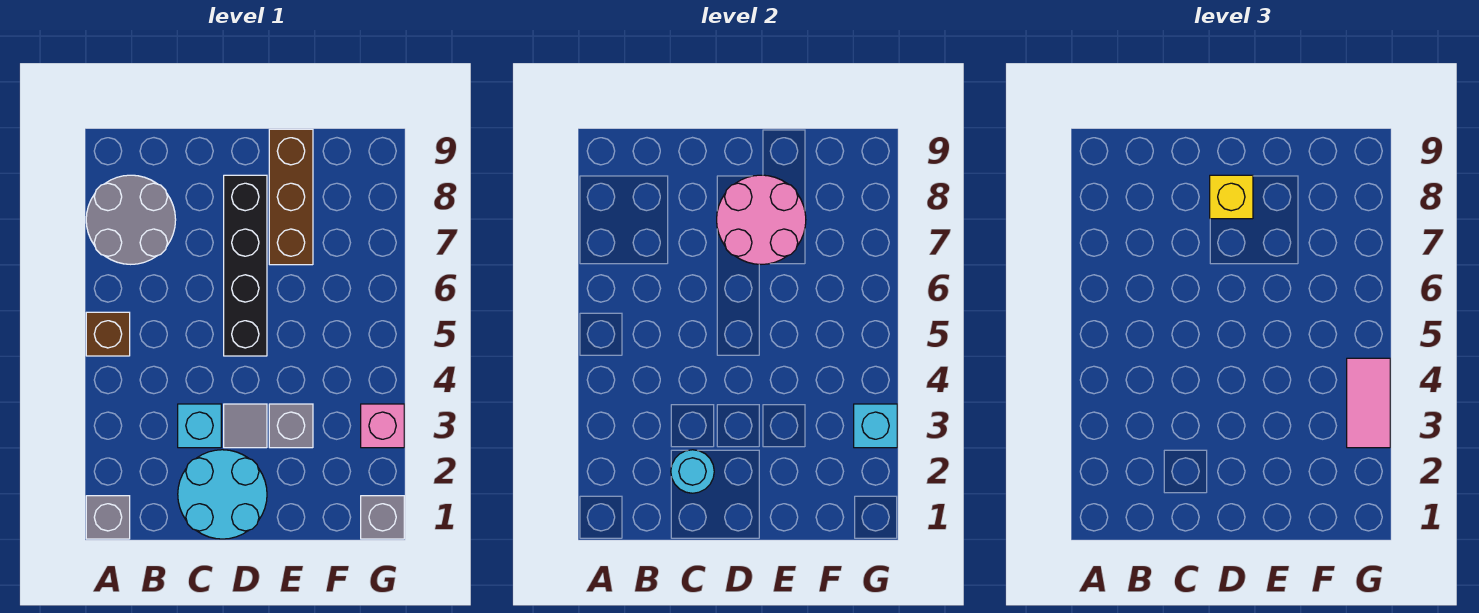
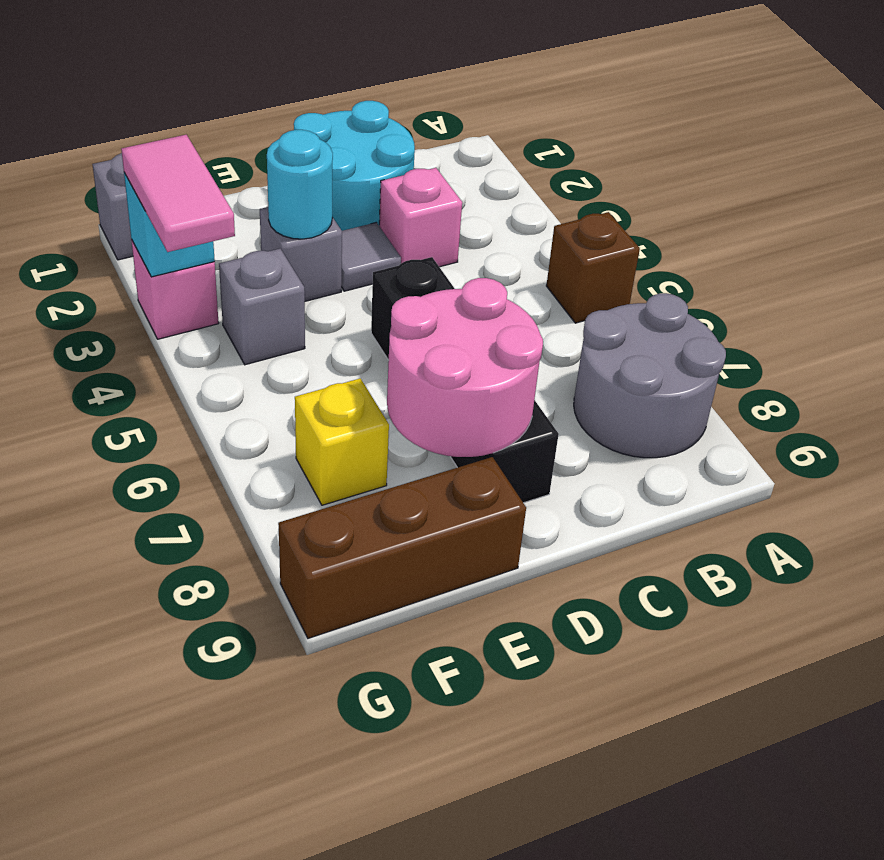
grey 1x1 brick [86,496,130,539] -> grey 1x1 brick moved to [219,249,305,365]
cyan 1x1 round brick [671,450,714,493] -> cyan 1x1 round brick moved to [267,130,333,239]
cyan 1x1 brick [178,404,221,448] -> pink 1x1 brick [379,168,462,267]
yellow 1x1 brick [1210,175,1253,219] -> yellow 1x1 brick moved to [295,378,389,505]
brown 1x3 brick [269,129,313,265] -> brown 1x3 brick turned to [278,457,526,638]

